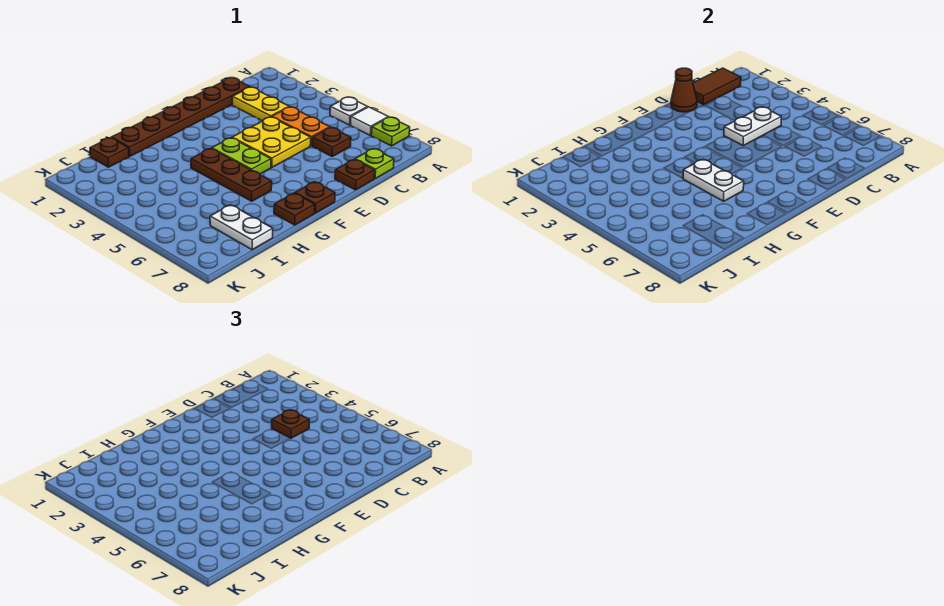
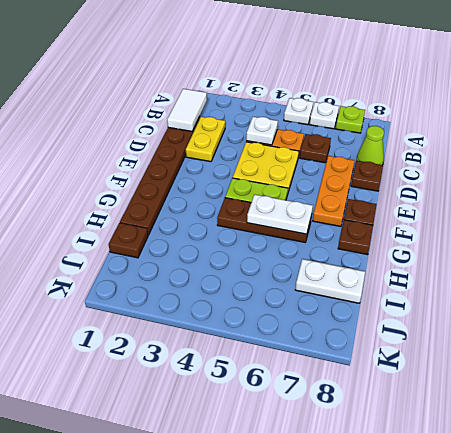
white 1x1 tile [351,107,388,135] -> white 1x1 plate [310,102,339,129]
brown 1x2 tile [693,68,741,105] -> white 1x2 tile [167,89,207,131]
yellow 1x2 plate [232,87,289,121] -> yellow 1x2 plate turned to [186,117,225,162]
white 1x2 plate [724,107,781,146] -> white 1x1 plate [246,117,278,145]
brown 1x1 plate [272,410,309,438] -> none
lime 1x1 plate [355,149,394,178] -> lime 1x1 cone [357,126,384,165]
brown 1x1 cone [671,68,697,112] -> none
none -> orange 1x3 plate [313,156,354,226]

